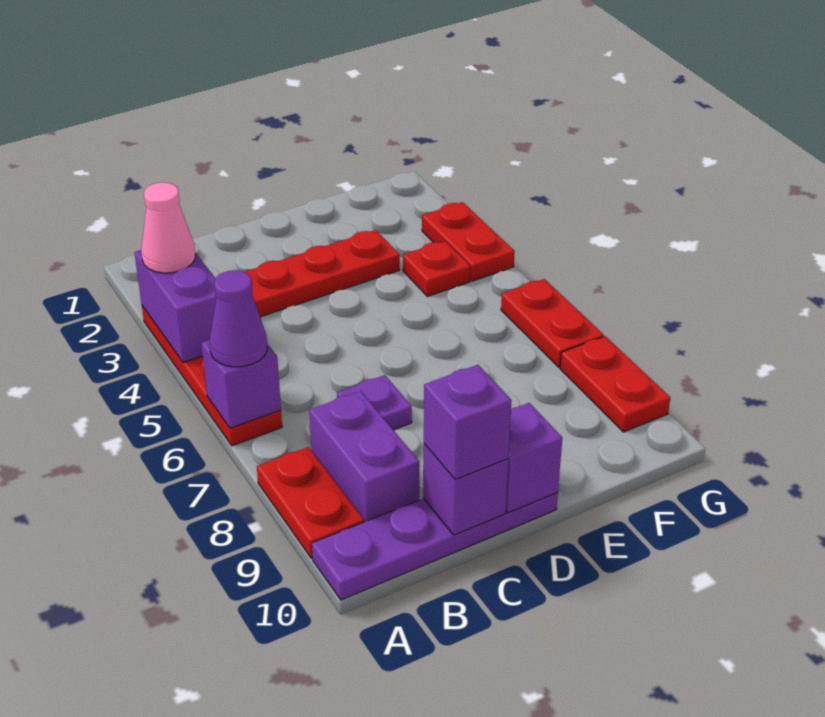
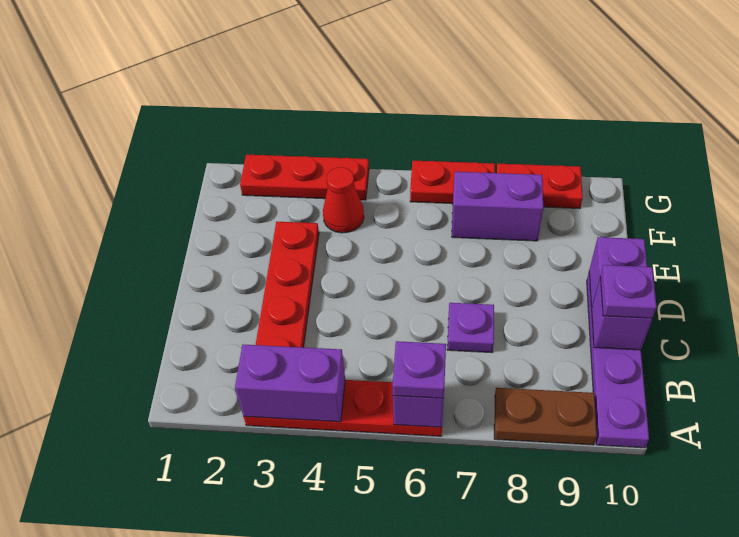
pink 1x1 cone [141,182,196,273] -> none
purple 1x1 cone [210,270,267,367] -> purple 1x1 plate [393,341,446,398]
red 1x2 plate [257,447,364,558] -> brown 1x2 plate [494,388,597,445]
purple 1x2 brick [309,391,419,522] -> purple 1x2 brick moved to [452,172,543,241]
purple 1x1 brick [424,365,512,480] -> purple 1x1 plate [600,265,657,318]
red 1x1 plate [403,241,471,297] -> red 1x1 cone [323,167,364,233]
red 1x2 plate [422,202,515,281] -> red 1x3 plate [240,155,369,200]

